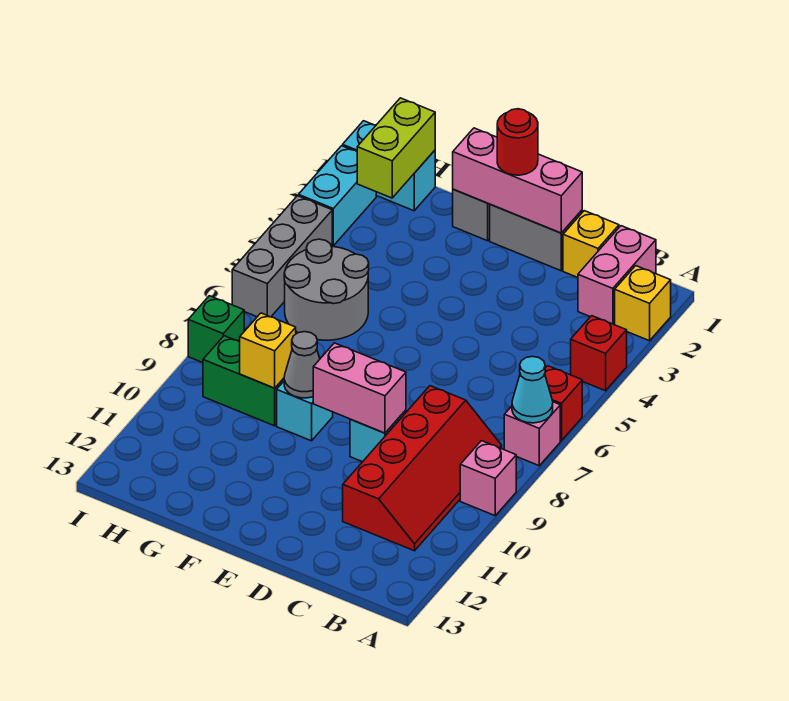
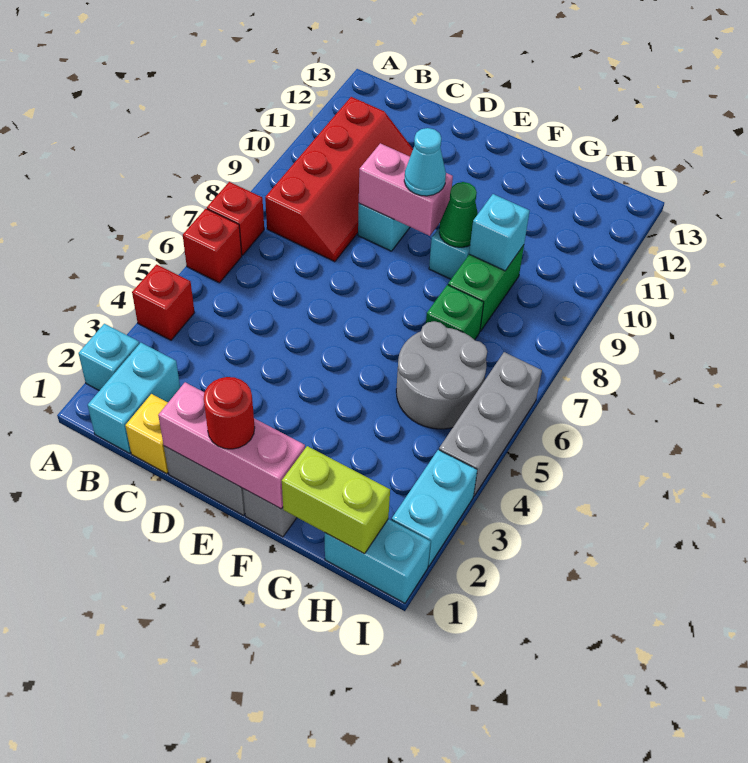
yellow 1x1 brick [615,266,671,341] -> cyan 1x1 brick [78,324,139,391]
pink 1x1 brick [504,402,560,466] -> red 1x1 brick [207,182,264,255]
cyan 1x1 cone [512,356,553,423] -> cyan 1x1 cone moved to [404,128,446,196]
pink 1x1 brick [460,441,516,516] -> none
pink 1x2 brick [578,226,656,324] -> cyan 1x2 brick [88,343,180,453]
red 2x4 slope [343,386,502,551] -> red 2x4 slope turned to [265,97,413,262]
grey 1x1 cone [284,332,320,398] -> green 1x1 cone [439,182,478,247]
green 1x2 brick [203,336,284,426] -> green 1x2 brick turned to [448,245,524,331]
yellow 1x1 brick [240,313,296,388] -> cyan 1x1 brick [469,194,530,271]
lime 1x2 brick [357,98,435,198] -> lime 1x2 brick turned to [282,446,390,554]
green 1x1 brick [188,296,244,363] -> green 1x1 brick moved to [426,285,484,340]

